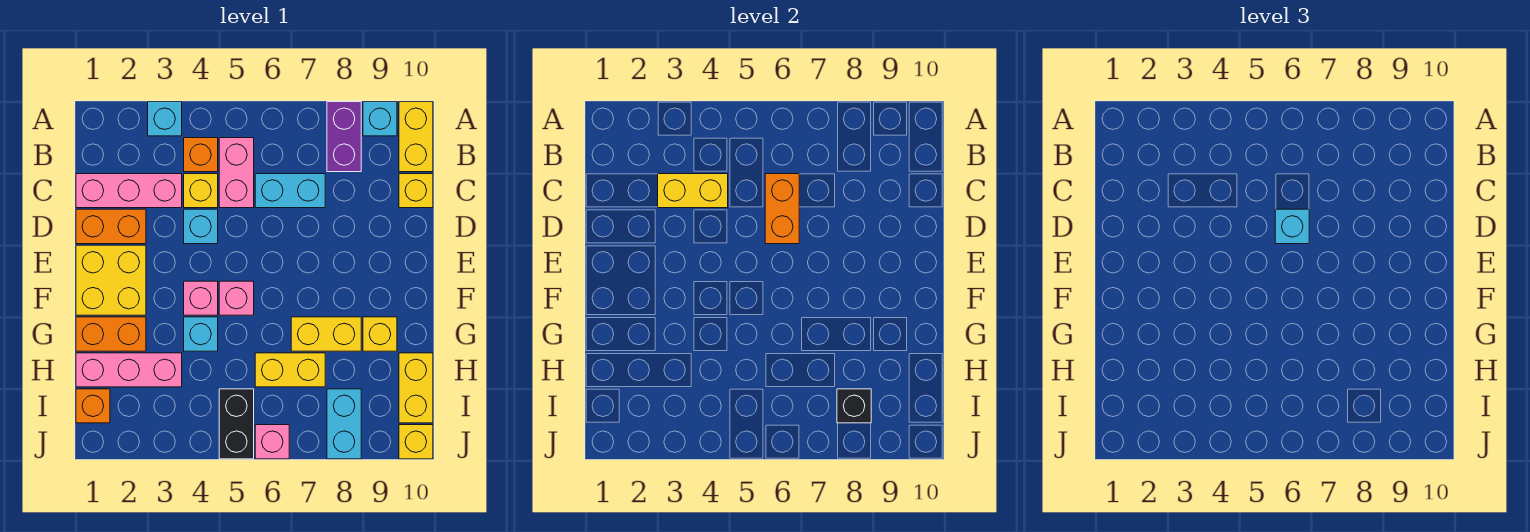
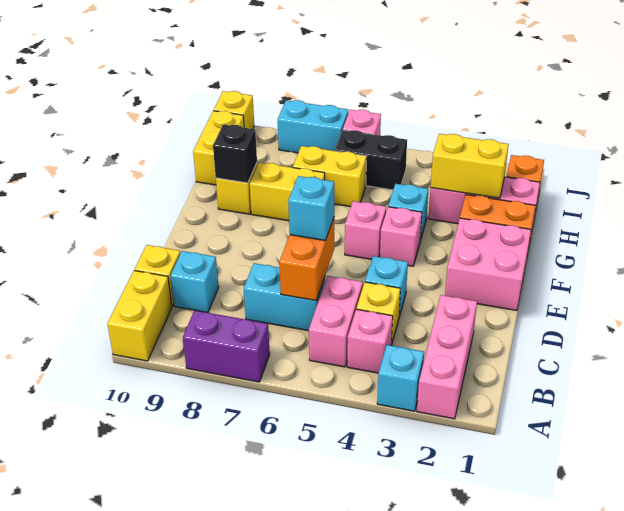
purple 1x2 brick [327,102,361,172] -> purple 1x2 brick turned to [183,310,270,382]
cyan 1x1 brick [363,102,397,136] -> cyan 1x1 brick moved to [170,251,219,313]
orange 1x1 brick [184,138,218,172] -> pink 1x1 brick [347,309,393,373]
pink 1x3 brick [76,174,182,208] -> pink 1x3 brick turned to [417,295,477,419]
yellow 1x2 brick [658,174,728,208] -> yellow 1x2 brick moved to [431,134,509,198]
orange 1x2 brick [76,209,146,244] -> none
yellow 2x2 brick [76,245,146,315] -> pink 2x2 brick [445,218,531,311]
black 1x2 brick [219,389,254,459] -> black 1x2 brick turned to [335,130,407,190]
cyan 1x2 brick [327,389,361,459] -> cyan 1x2 brick turned to [278,100,348,153]
black 1x1 brick [837,389,871,423] -> black 1x1 brick moved to [213,125,257,183]

